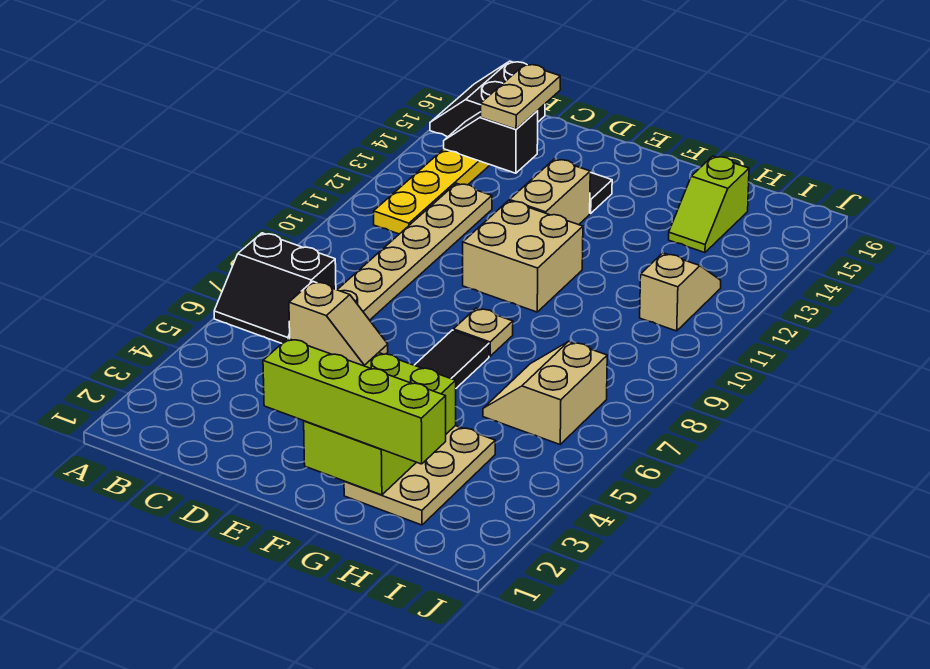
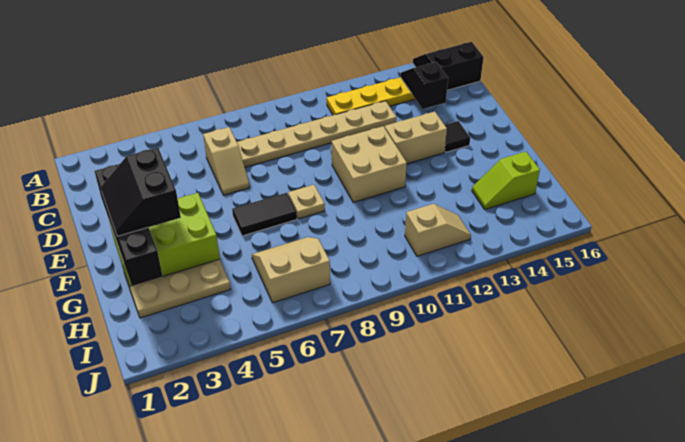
black 2x2 slope [214,233,336,343] -> black 2x2 slope moved to [101,148,181,236]
tan 1x2 plate [481,64,560,129] -> none
lime 1x4 brick [263,339,446,464] -> black 1x4 brick [94,164,163,286]

